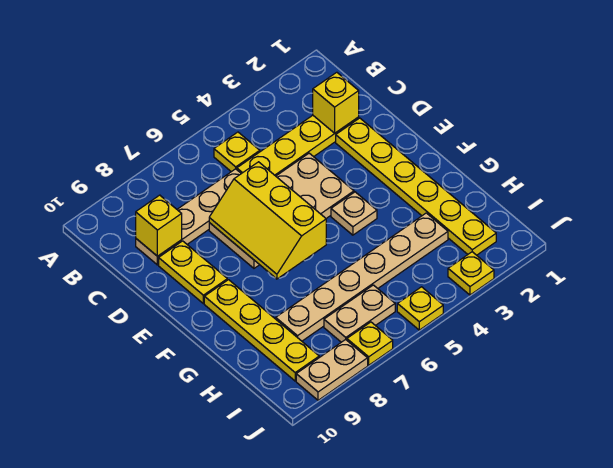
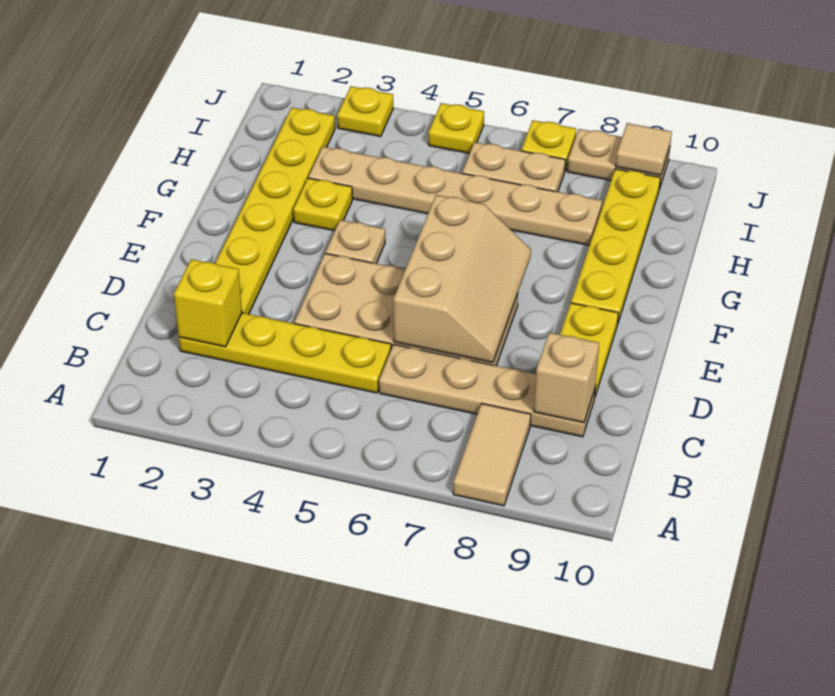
none -> tan 1x2 tile [453,404,531,506]
yellow 1x1 plate [214,132,260,172] -> yellow 1x1 plate moved to [293,178,352,231]
yellow 1x1 brick [136,195,182,256] -> tan 1x1 brick [534,332,599,423]
yellow 2x3 slope [209,162,326,279] -> tan 2x3 slope [394,195,531,363]
none -> tan 1x1 tile [616,123,672,175]

